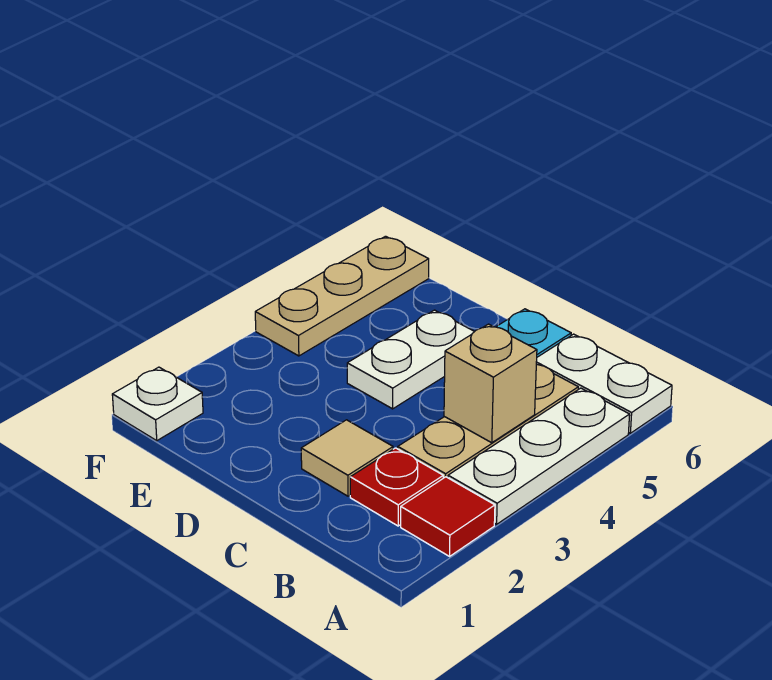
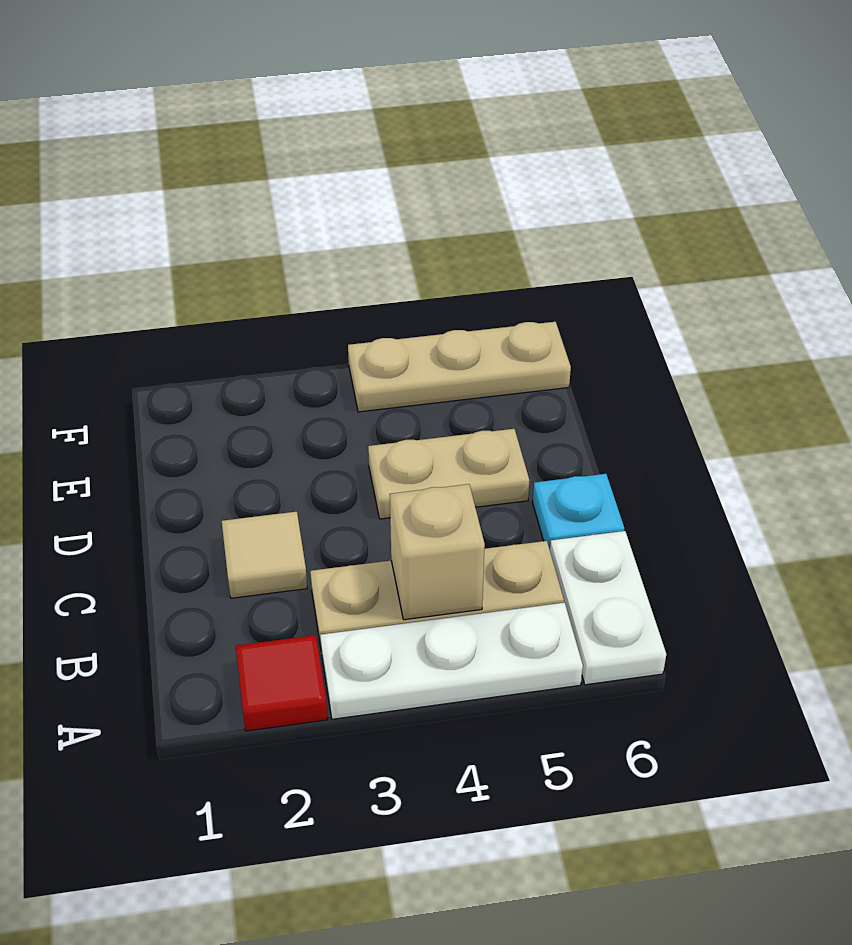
red 1x1 plate [350,448,443,526] -> none
white 1x2 plate [347,310,475,409] -> tan 1x2 plate [368,429,529,519]
white 1x1 plate [112,367,203,441] -> none

